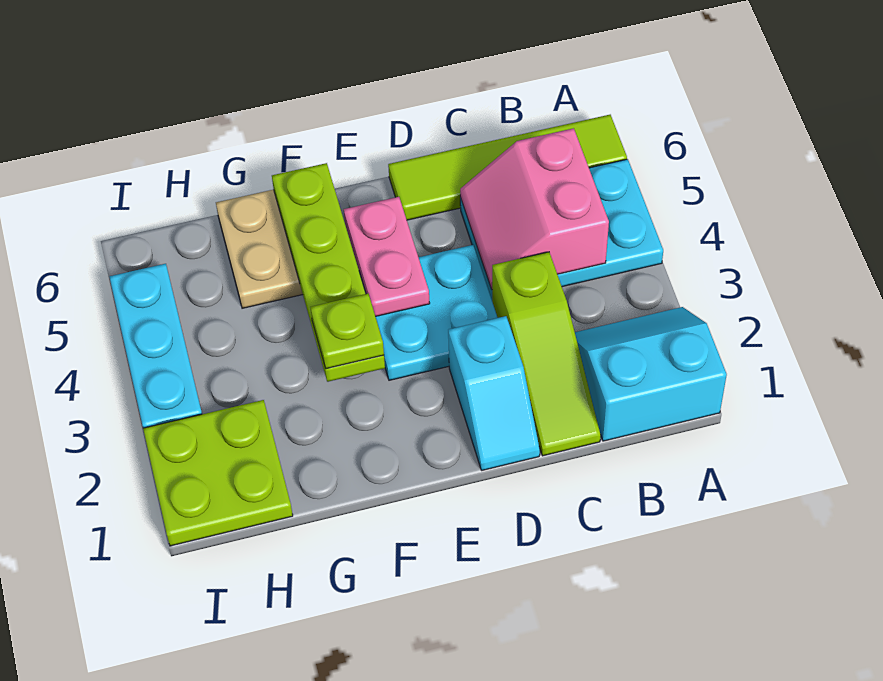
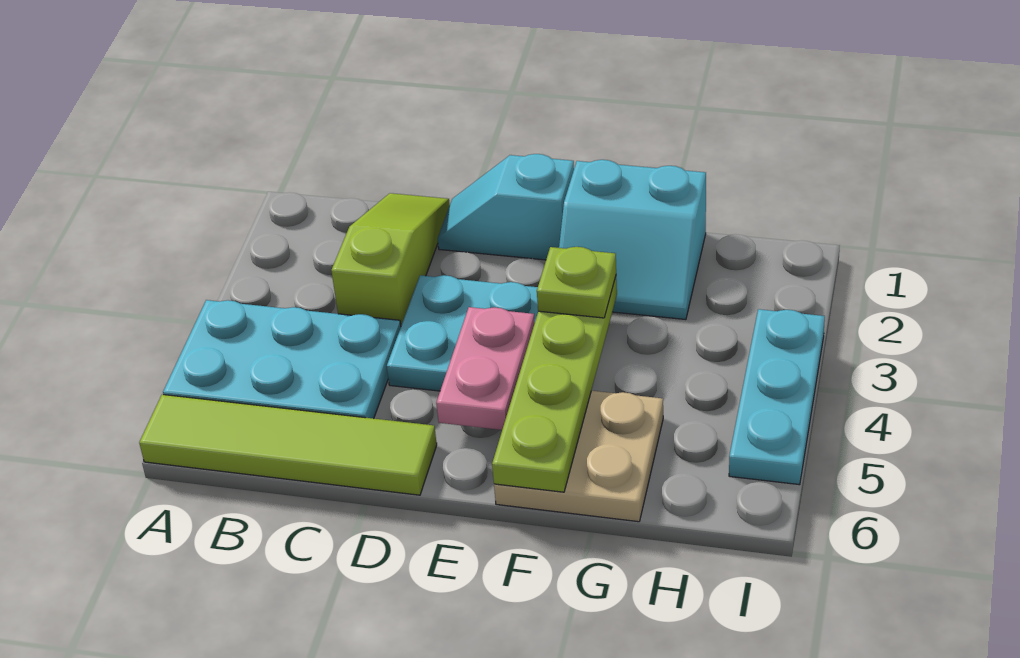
cyan 2x2 slope [575,307,727,441] -> cyan 2x2 slope moved to [559,160,706,320]
pink 2x2 slope [460,128,609,290] -> none
cyan 1x2 slope [448,316,540,470] -> cyan 1x2 slope turned to [438,154,574,260]
lime 2x2 plate [143,400,293,546] -> none

